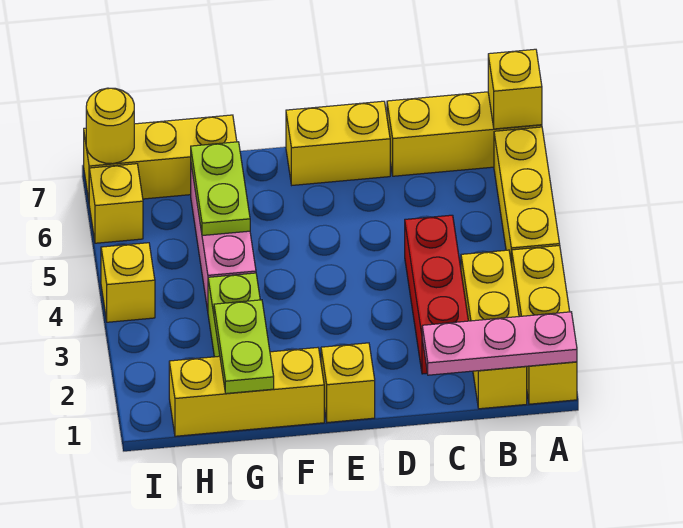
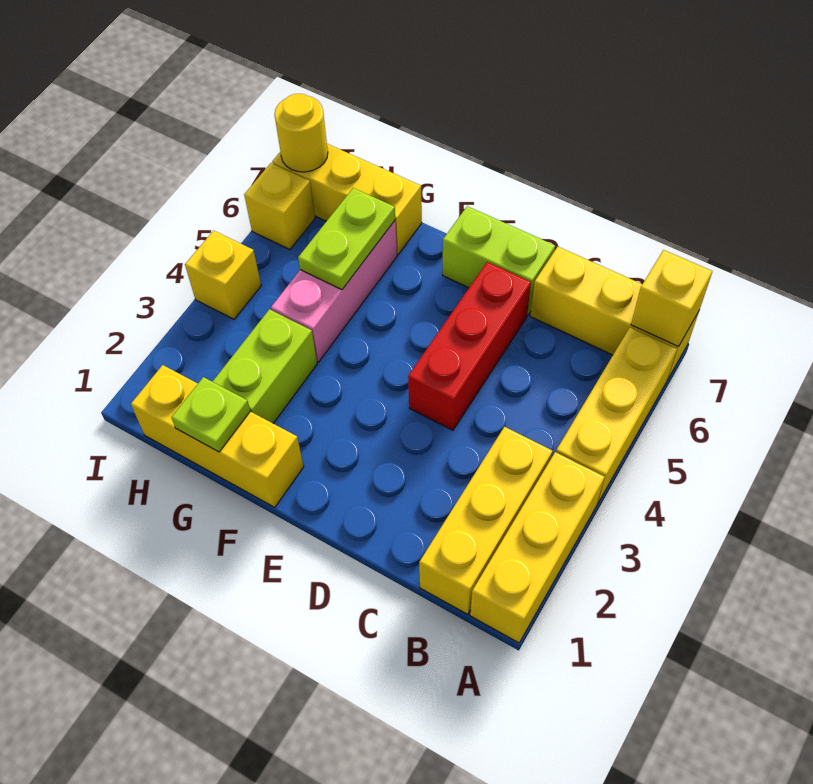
pink 1x3 plate [422,312,577,375] -> none
red 1x3 brick [405,215,468,374] -> red 1x3 brick moved to [408,262,531,430]
yellow 1x2 brick [286,101,390,185] -> lime 1x2 brick [443,206,555,315]
yellow 1x1 brick [321,343,375,423] -> none
lime 1x2 plate [214,300,274,394] -> lime 1x1 plate [171,377,250,452]

